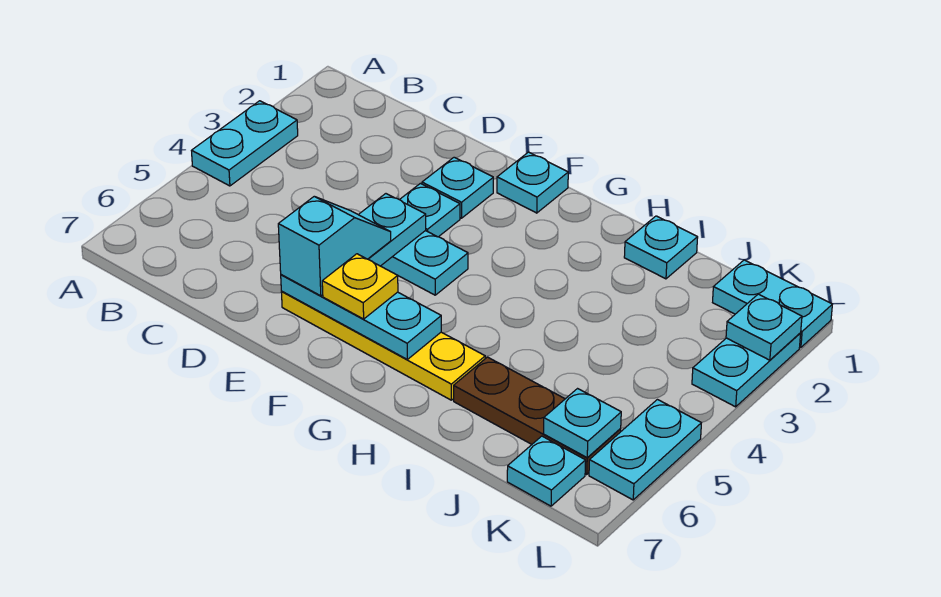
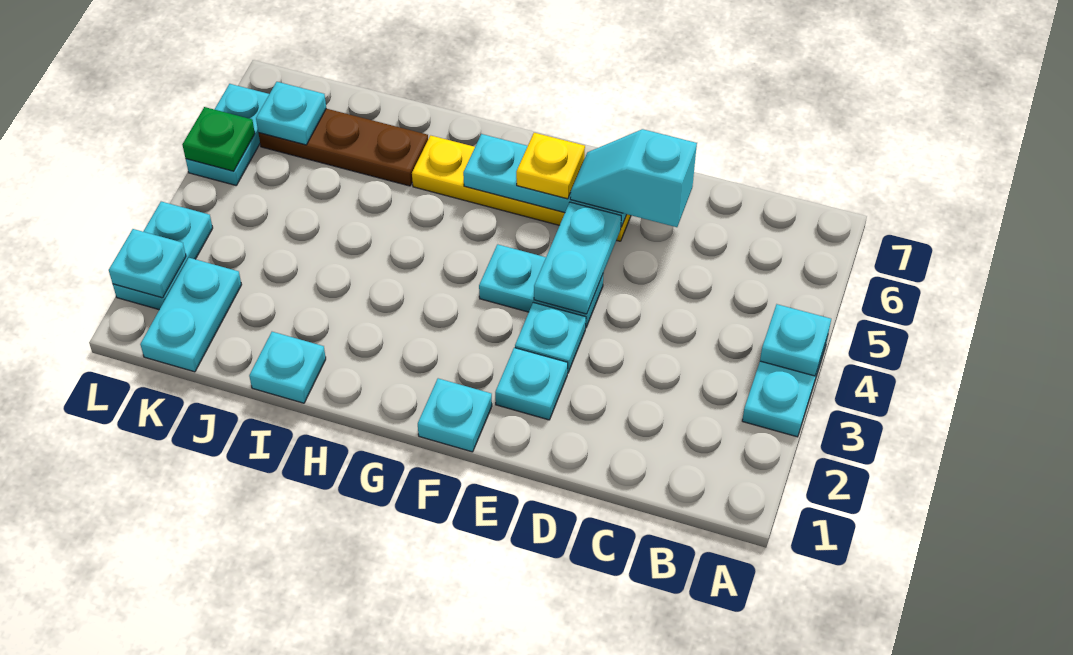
cyan 1x2 slope [278,196,391,296] -> cyan 1x2 slope turned to [570,129,697,227]
cyan 1x2 plate [713,260,832,348] -> cyan 1x2 plate turned to [140,258,242,372]
cyan 1x1 plate [507,436,586,506] -> cyan 1x1 plate moved to [760,304,831,376]
none -> green 1x1 plate [182,107,255,171]

